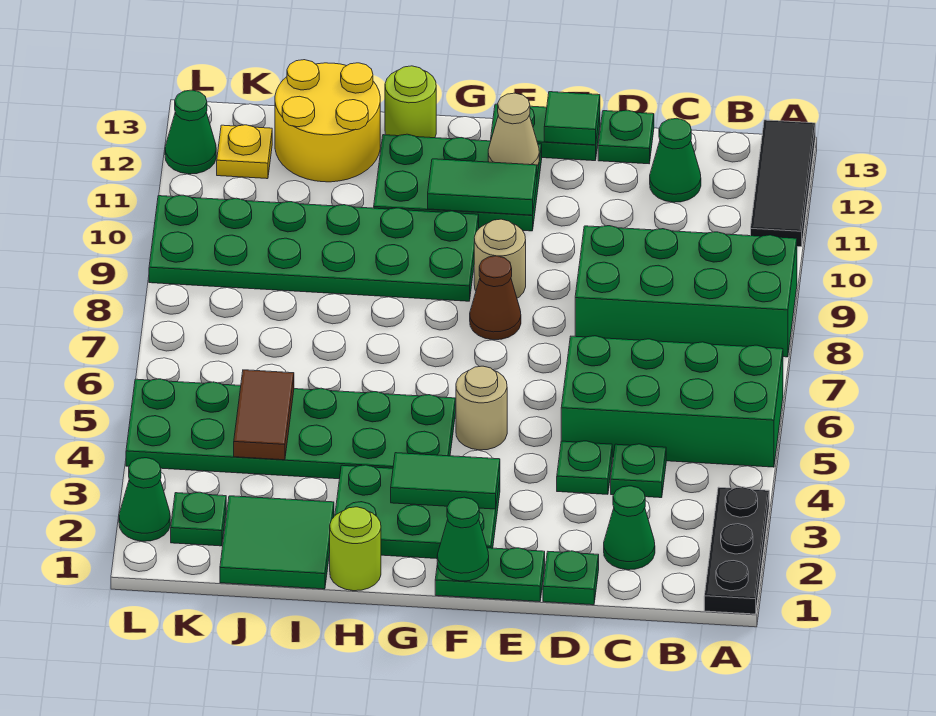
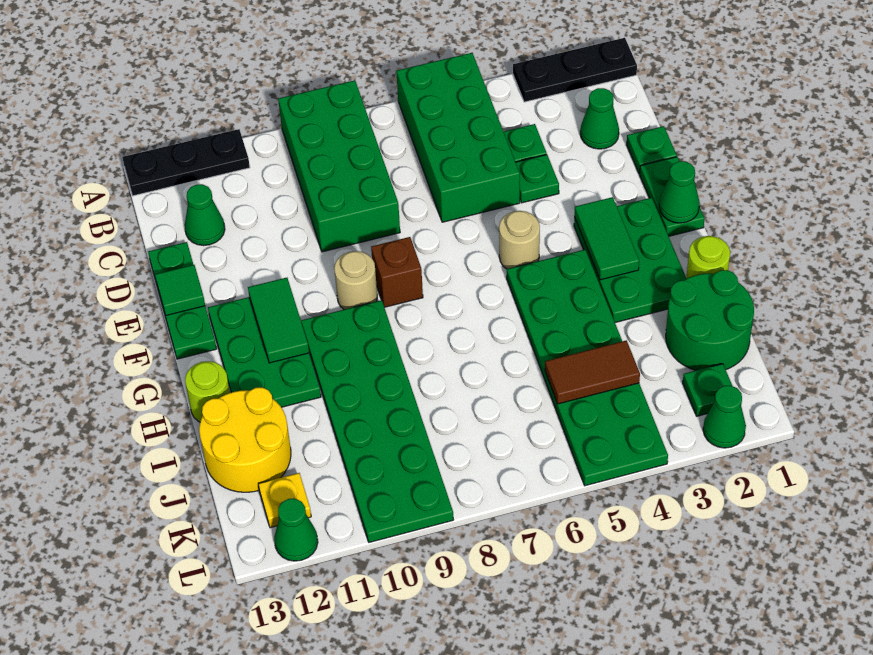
black 1x3 tile [751,120,815,247] -> black 1x3 plate [122,129,250,196]
brown 1x1 cone [470,256,521,340] -> brown 1x1 brick [371,237,423,307]
tan 1x1 cone [488,93,539,166] -> none
green 2x2 tile [220,496,334,589] -> green 2x2 round brick [666,270,754,371]

